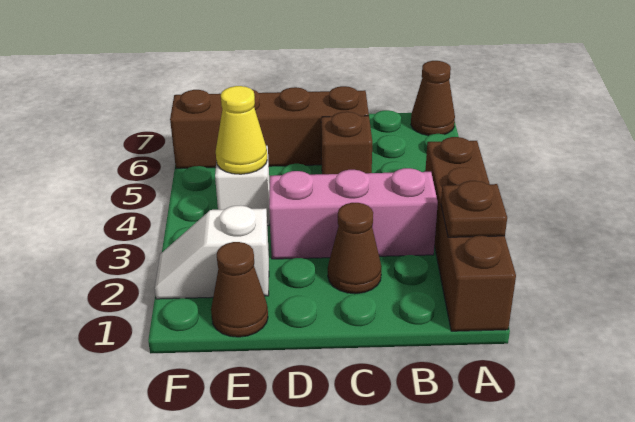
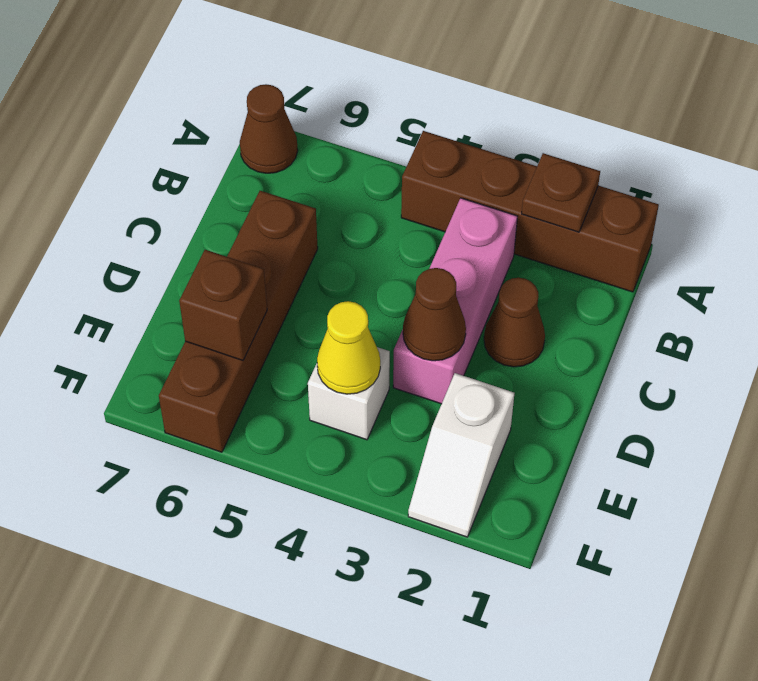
brown 1x1 brick [321,112,372,174] -> brown 1x1 brick moved to [179,250,267,360]
brown 1x1 cone [211,242,268,337] -> brown 1x1 cone moved to [403,268,466,361]

